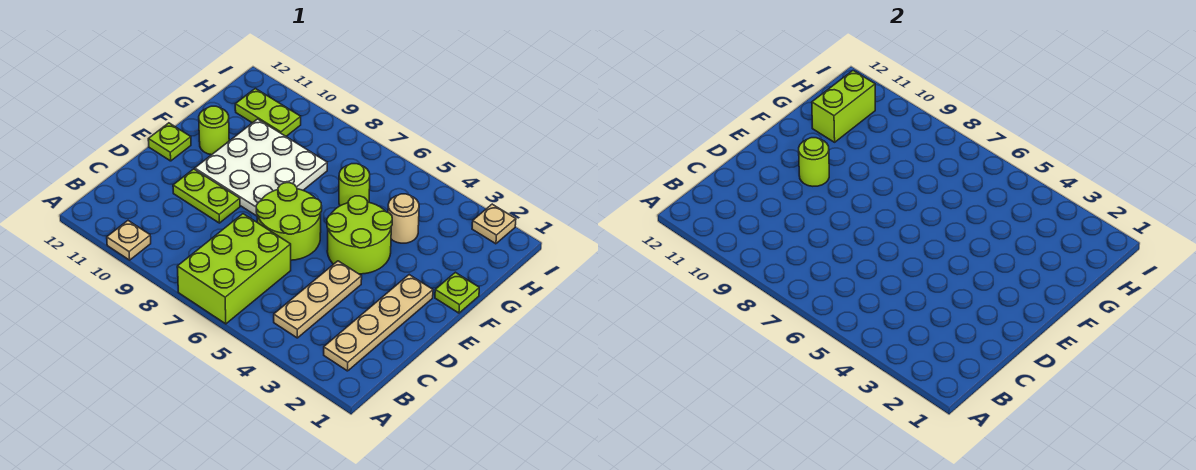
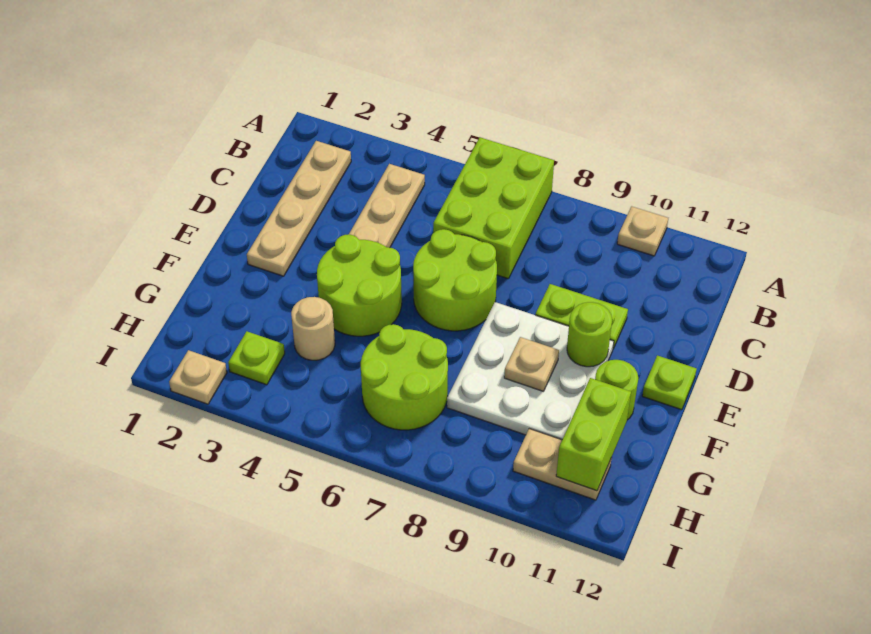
lime 1x1 plate [435,272,479,313] -> lime 1x1 plate moved to [228,331,285,385]
none -> tan 1x1 plate [504,337,559,391]
lime 1x1 round brick [339,164,370,206] -> lime 2x2 round brick [361,324,448,430]
lime 1x2 plate [235,88,301,136] -> tan 1x2 plate [513,429,612,500]

